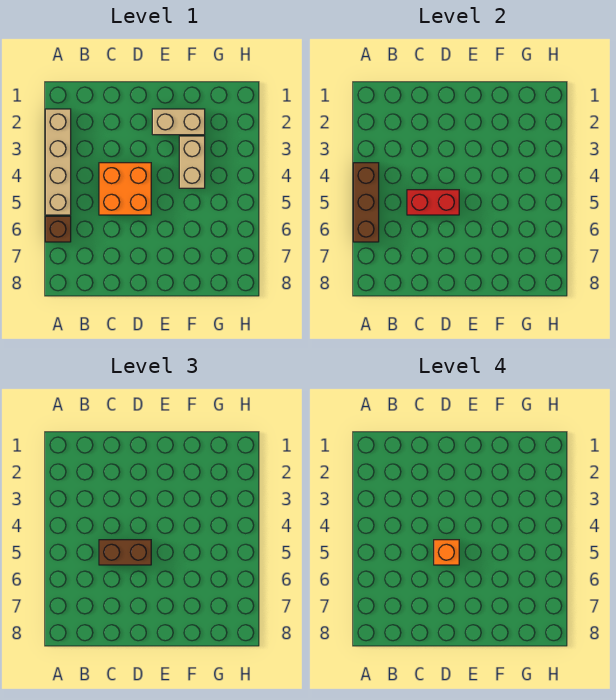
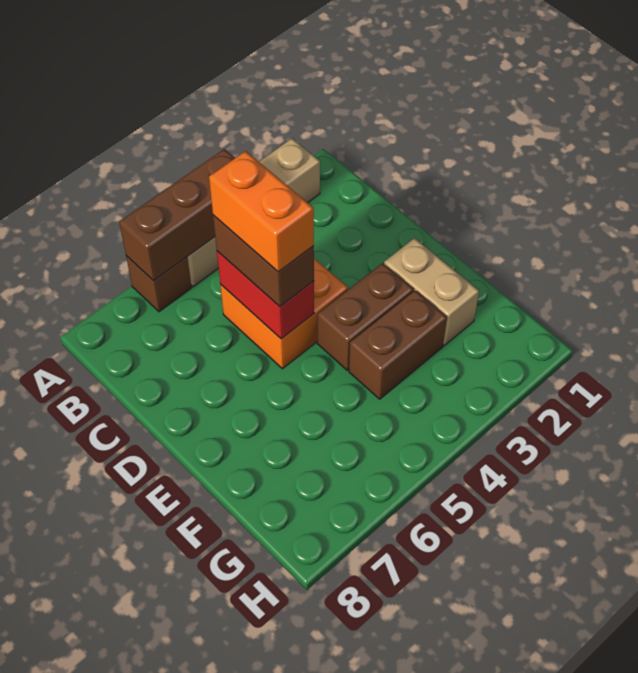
orange 1x1 brick [434,540,459,565] -> orange 1x2 brick [209,151,314,272]
none -> brown 1x2 brick [317,263,414,370]
tan 1x2 brick [179,136,205,188] -> brown 1x2 brick [349,291,447,399]

